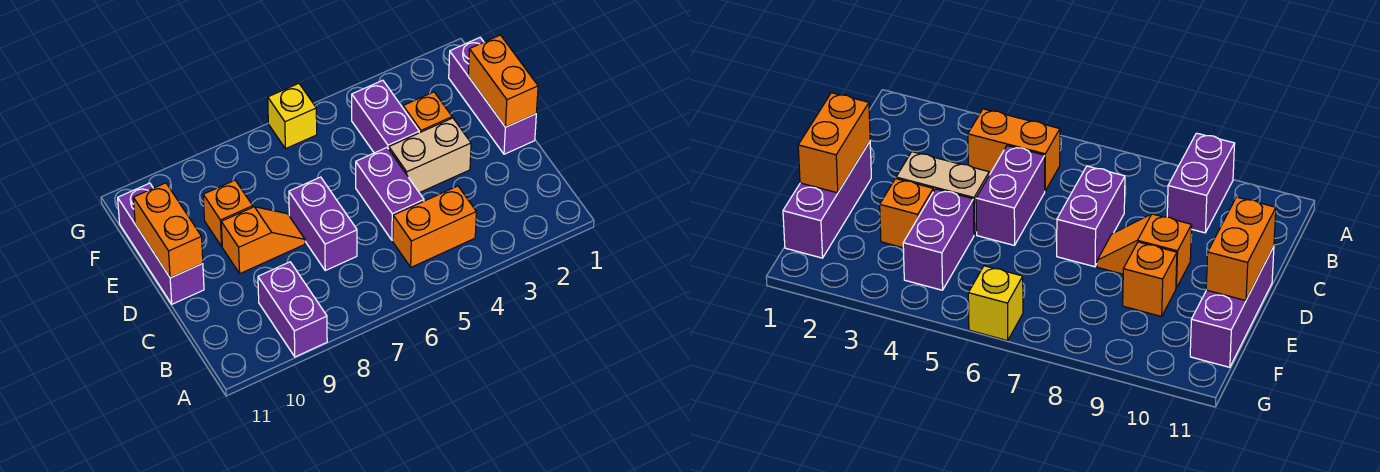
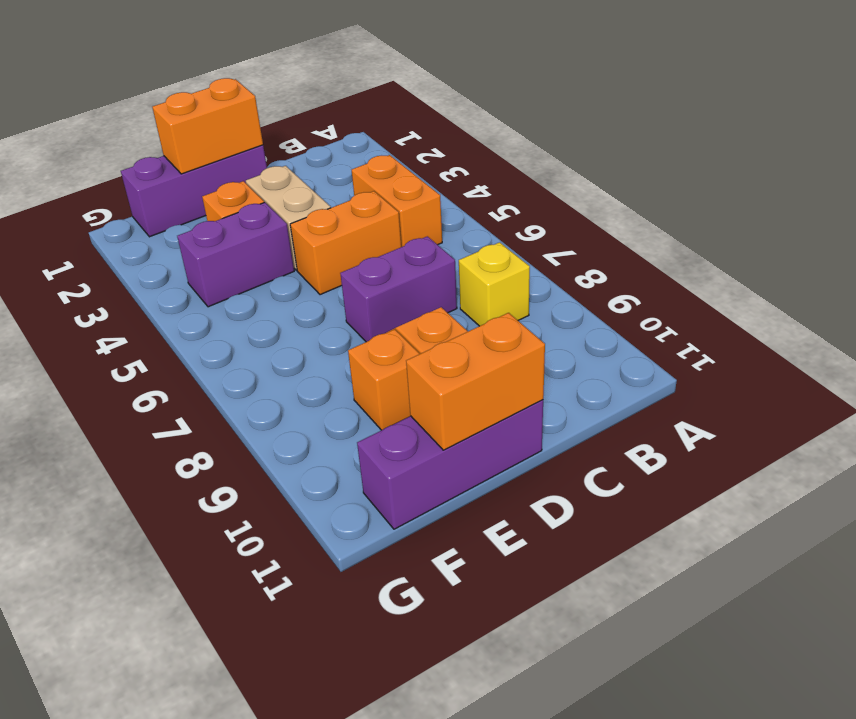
purple 1x2 brick [258,262,327,357] -> none
purple 1x2 brick [356,148,424,240] -> orange 1x2 brick [290,191,401,295]
yellow 1x1 brick [268,83,317,149] -> yellow 1x1 brick moved to [459,242,530,326]

